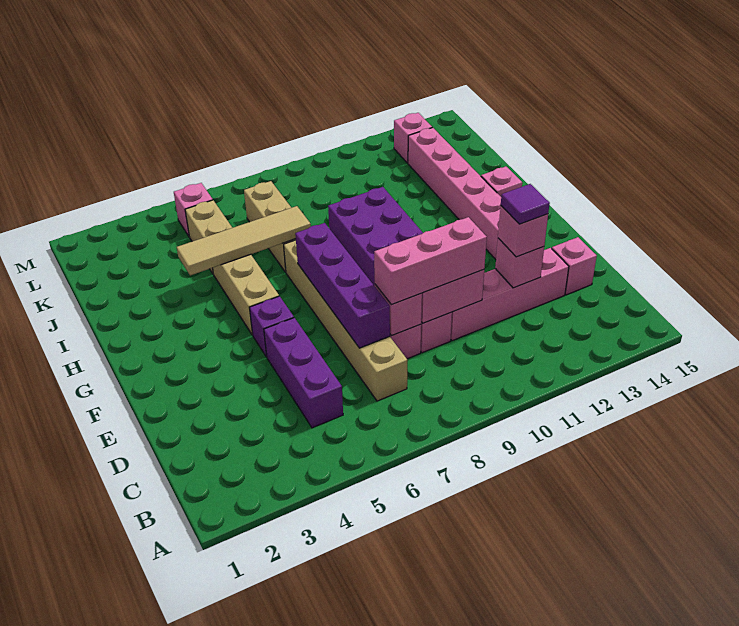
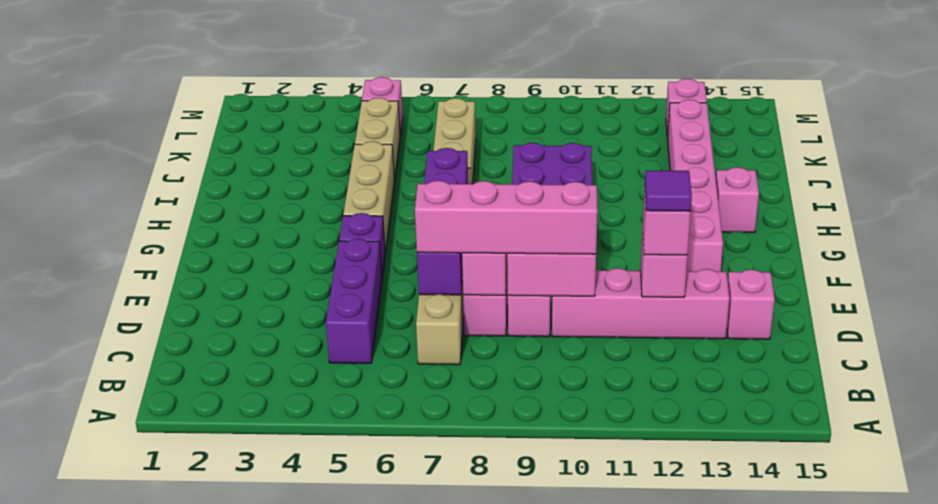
pink 1x3 brick [374,217,487,305] -> pink 1x4 brick [415,181,598,254]
tan 1x4 tile [177,206,311,275] -> none

